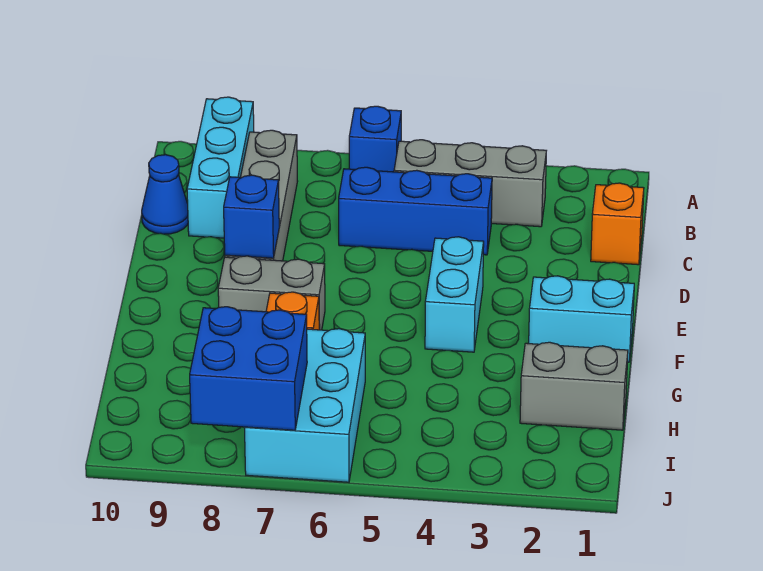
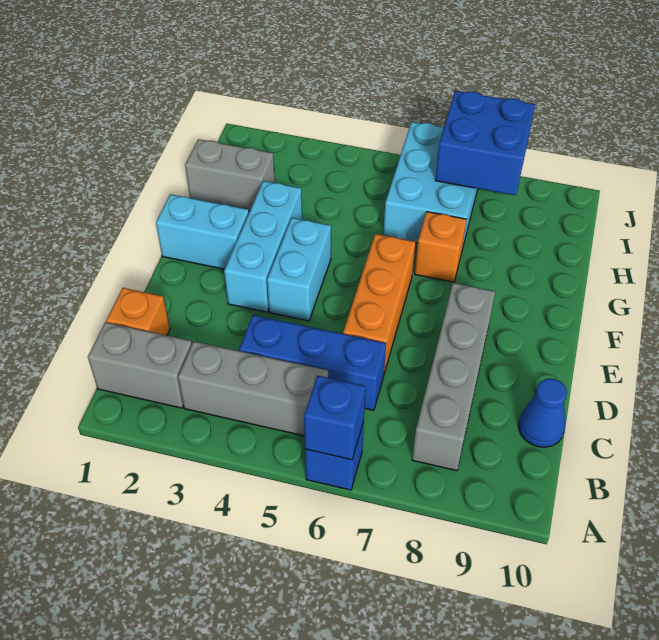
cyan 1x3 brick [187,97,254,238] -> cyan 1x3 brick moved to [224,181,302,312]
none -> orange 1x3 brick [343,234,415,373]
blue 1x1 brick [224,175,279,258] -> blue 1x1 brick moved to [304,376,365,460]
grey 1x2 brick [218,256,325,330] -> grey 1x2 brick moved to [88,322,192,408]

